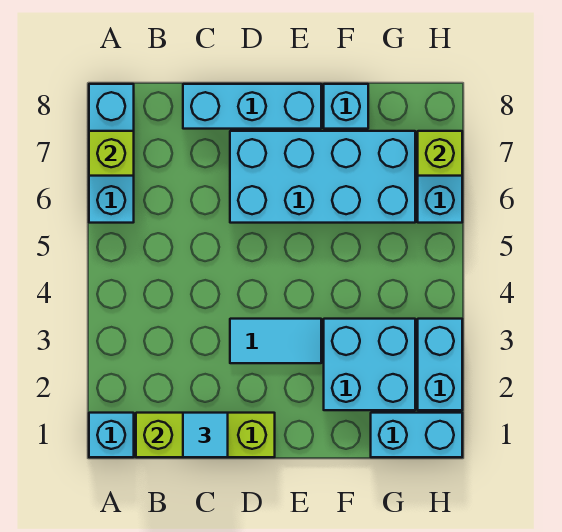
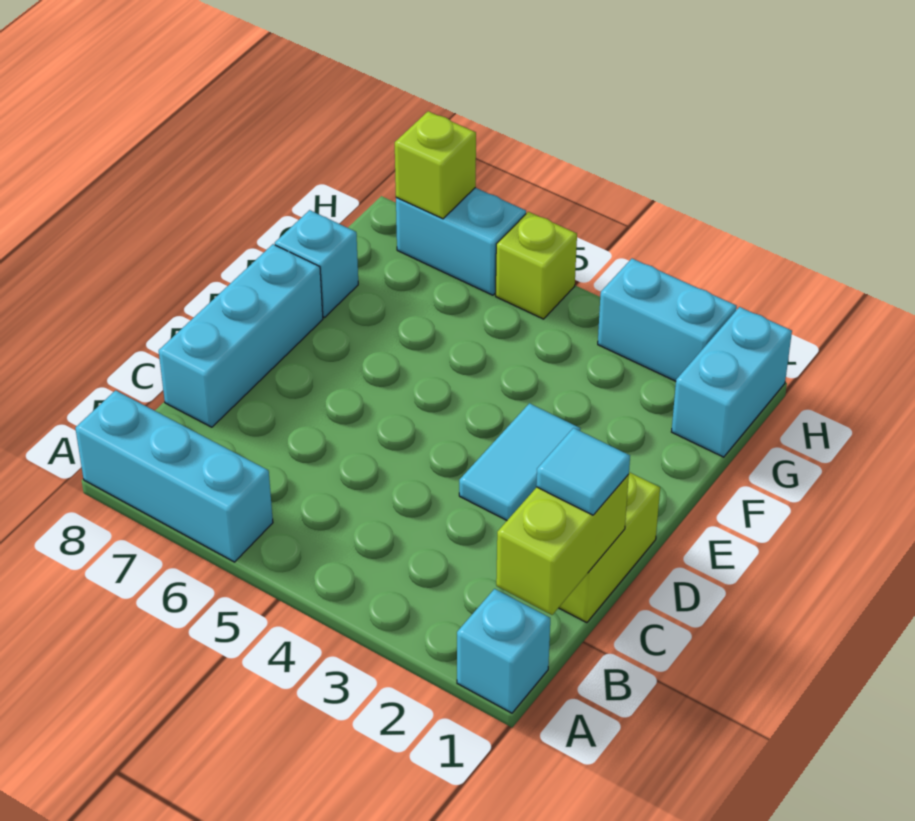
lime 1x1 brick [89,131,134,176] -> lime 1x1 brick moved to [496,212,577,319]
cyan 2x4 brick [230,131,415,223] -> none
cyan 2x2 brick [324,319,415,410] -> none

